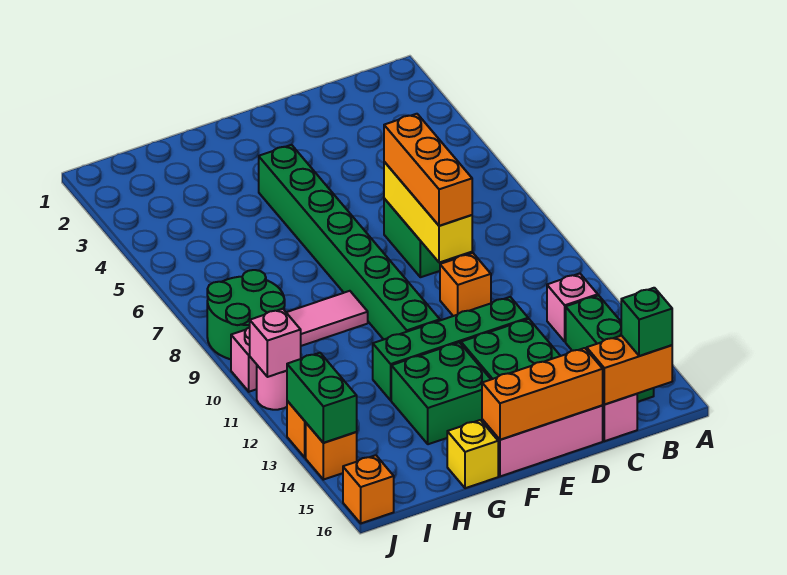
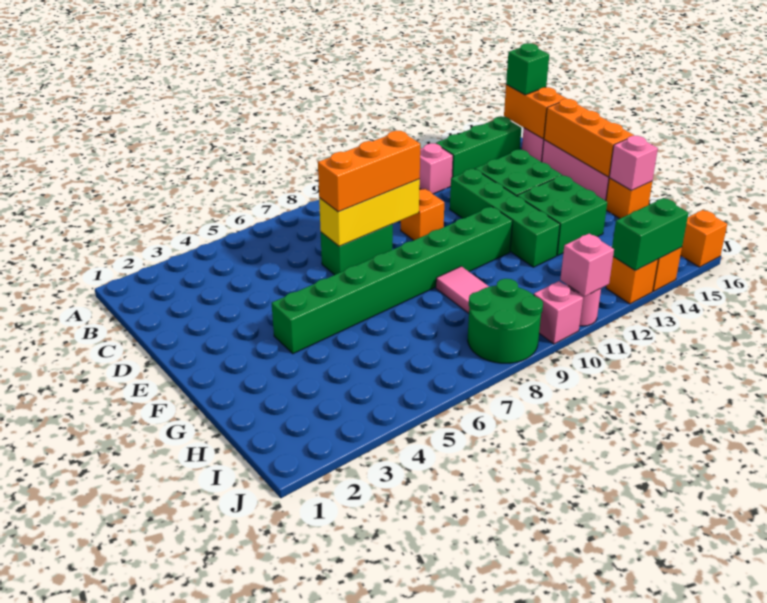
yellow 1x1 brick [447,420,498,488] -> orange 1x1 brick [606,178,652,218]
none -> pink 1x1 brick [609,136,658,191]

